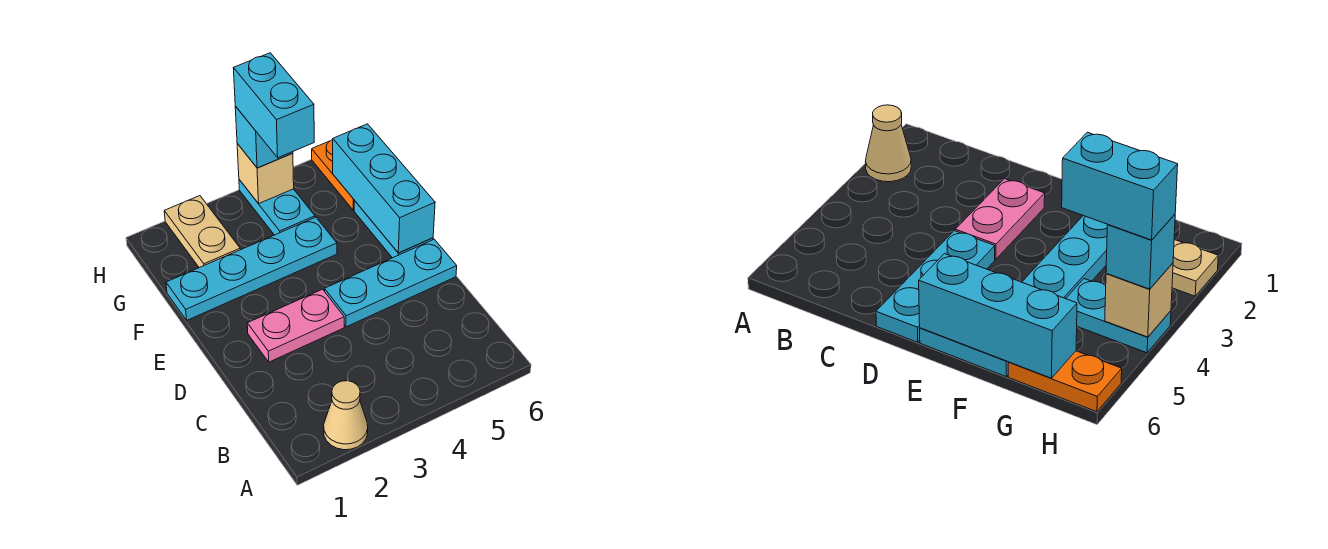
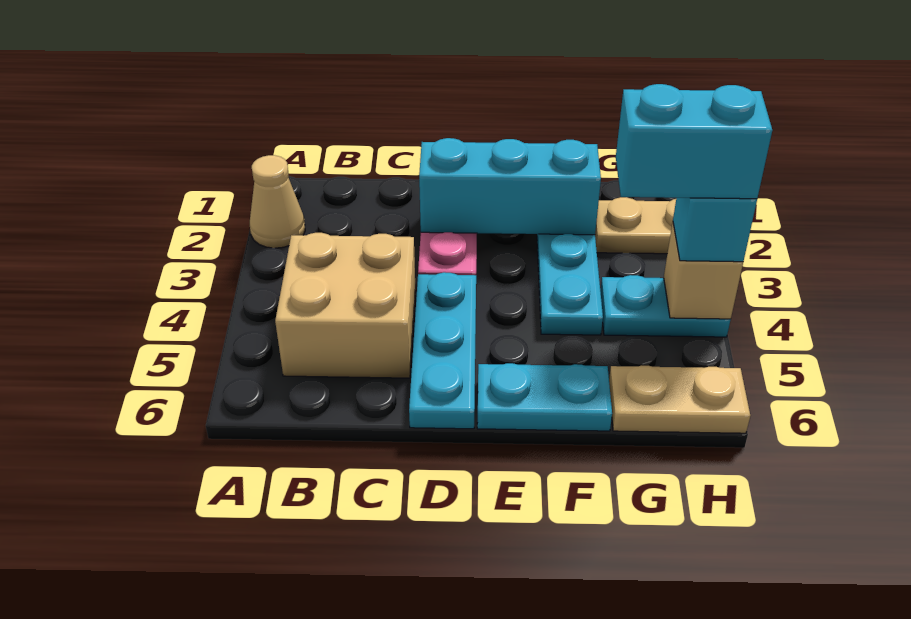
none -> tan 2x2 brick [275,233,416,378]
cyan 1x3 brick [333,124,435,253] -> cyan 1x3 brick moved to [419,138,601,235]
orange 1x2 plate [312,140,355,210] -> tan 1x2 plate [609,366,750,433]

